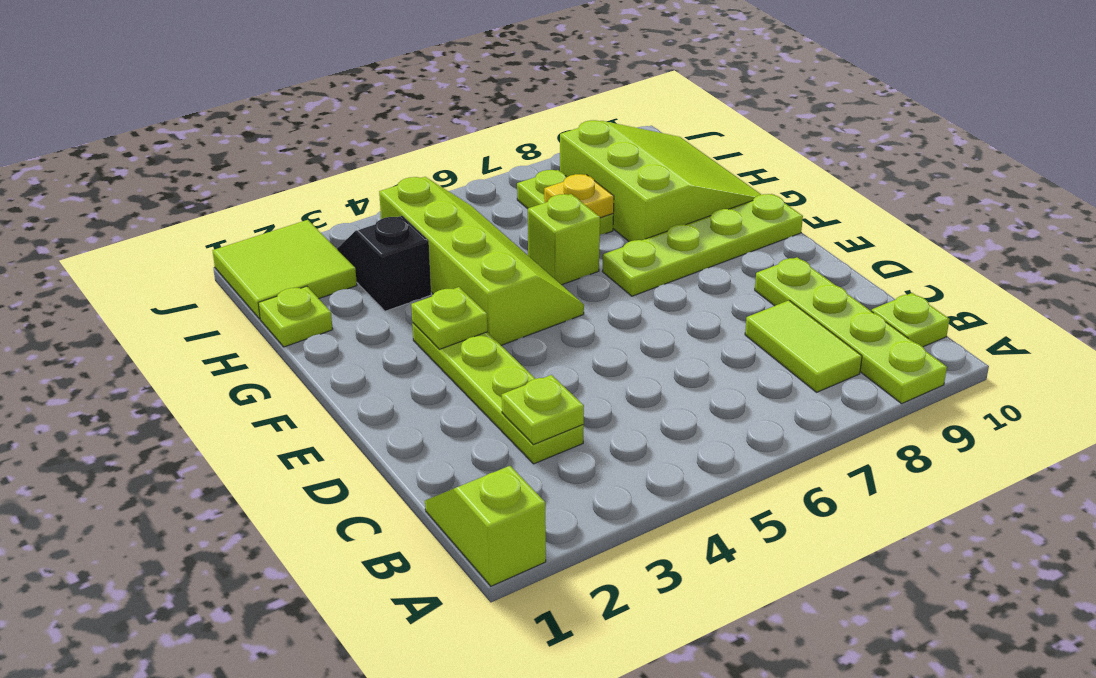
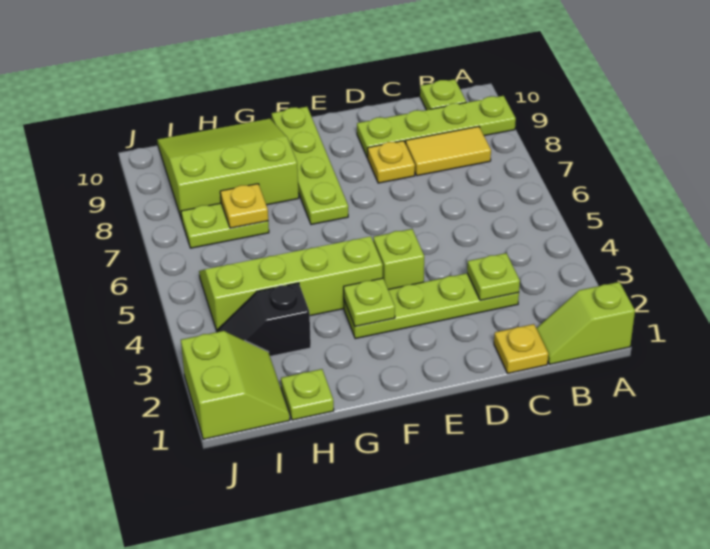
lime 1x2 tile [745,300,862,392] -> yellow 1x2 tile [406,126,491,176]
none -> yellow 1x1 plate [494,324,548,373]
none -> yellow 1x1 plate [368,141,415,183]
lime 1x1 brick [528,194,600,285] -> lime 1x1 brick moved to [373,229,424,289]
lime 2x2 tile [213,220,357,319] -> lime 2x2 slope [181,331,290,439]

